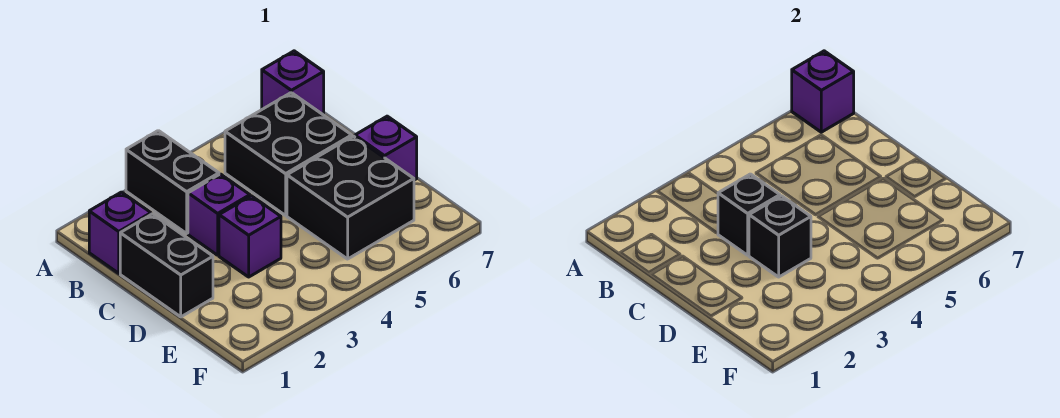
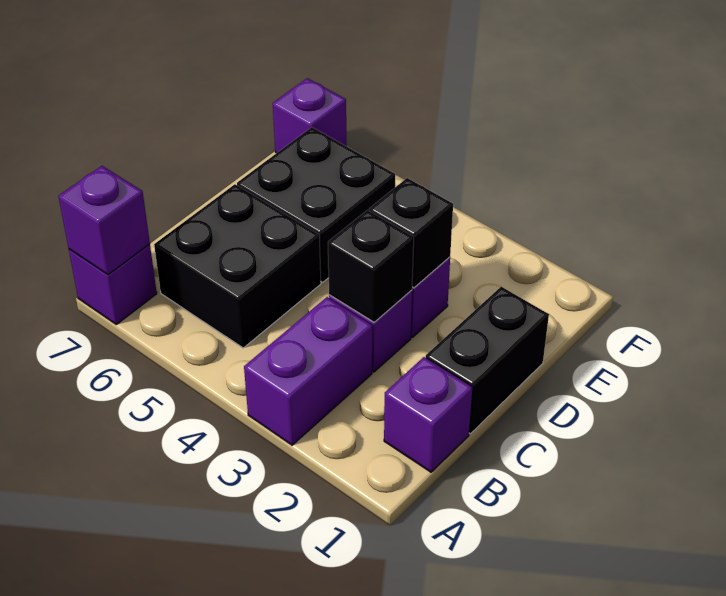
black 1x2 brick [126,131,219,233] -> purple 1x2 brick [244,297,372,445]
purple 1x1 brick [355,116,417,180] -> purple 1x1 brick moved to [273,78,346,153]

